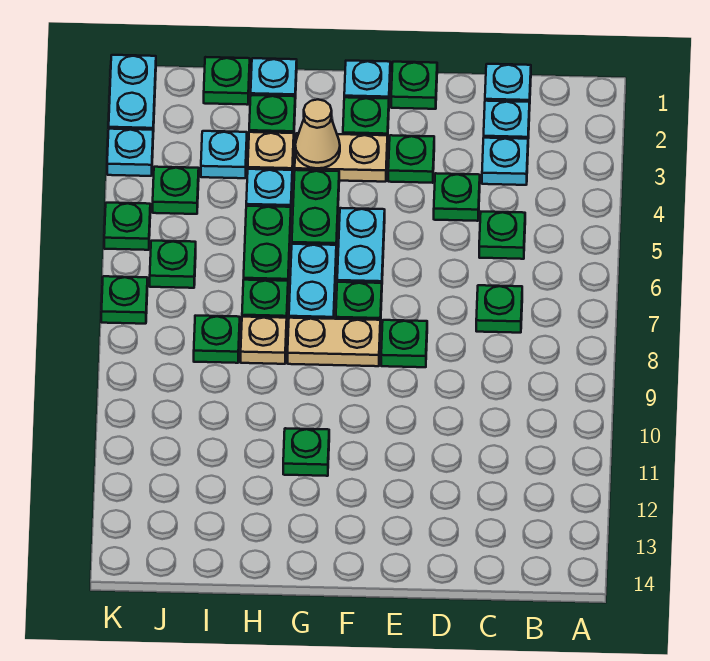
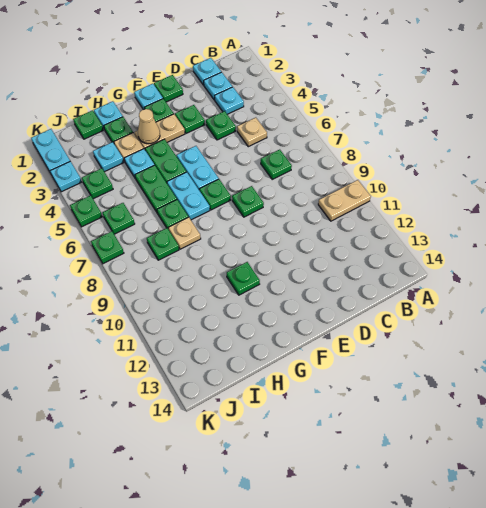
green 1x1 plate [479,212,525,259] -> tan 1x1 plate [237,118,267,147]
tan 1x2 plate [288,318,380,366] -> tan 1x2 plate moved to [318,180,371,221]

